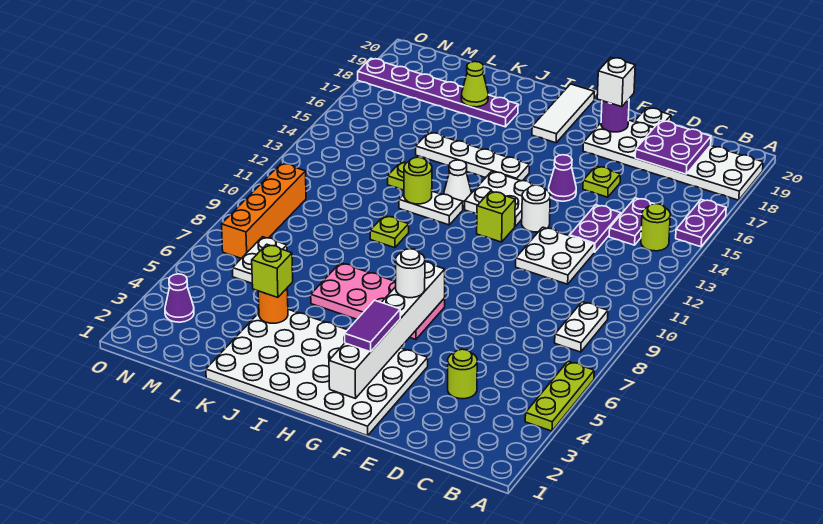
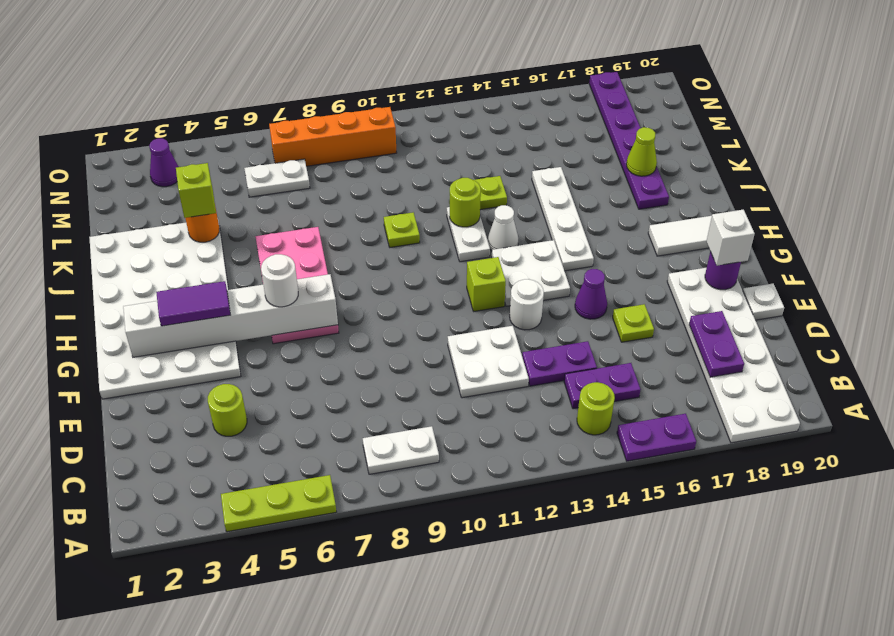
purple 2x2 plate [635,121,711,174] -> purple 1x2 plate [689,311,744,377]

